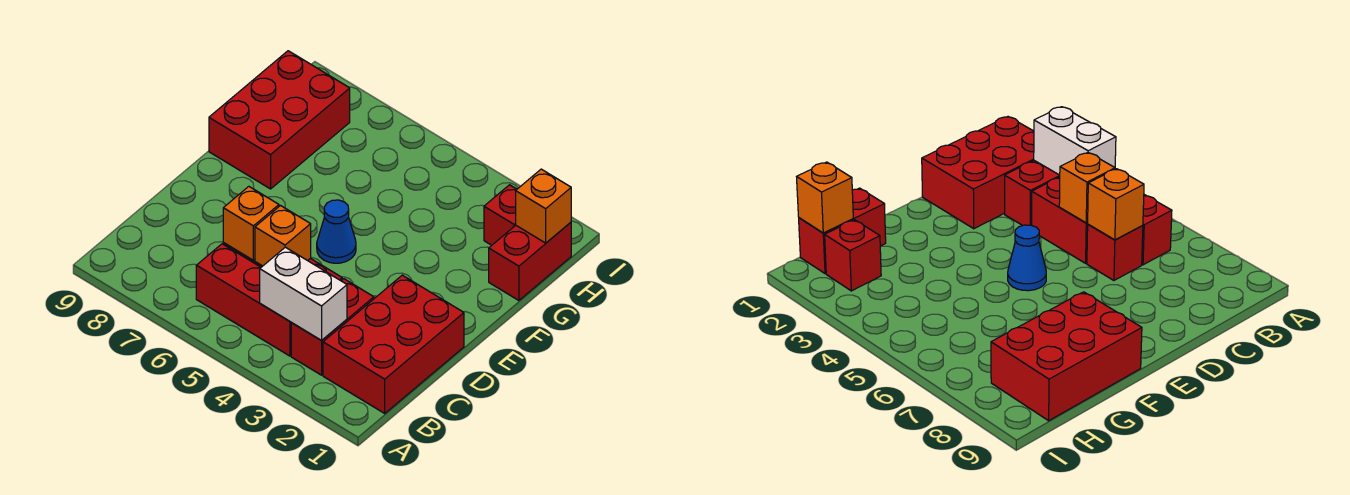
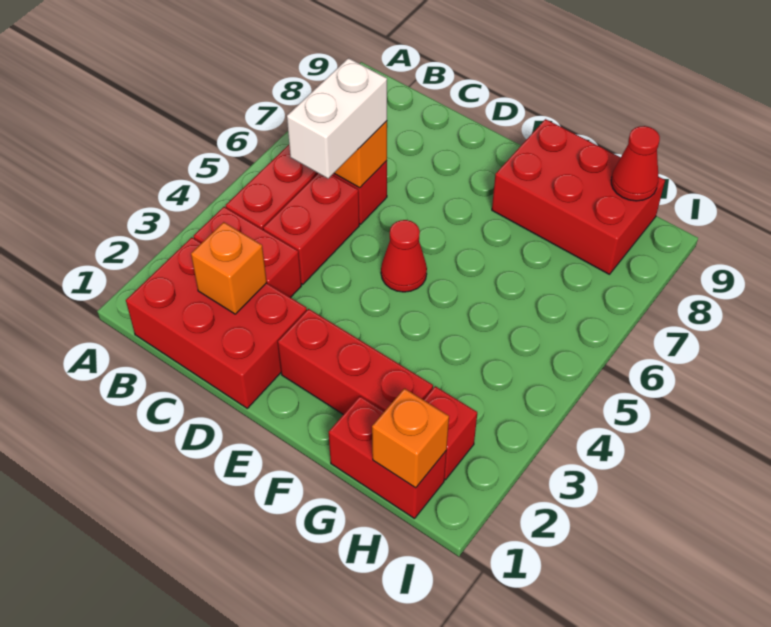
white 1x2 brick [260,247,347,341] -> white 1x2 brick moved to [287,58,387,178]
orange 1x1 brick [255,206,311,266] -> orange 1x1 brick moved to [191,222,267,314]
none -> red 1x3 brick [278,309,433,415]
blue 1x1 cone [317,200,356,263] -> red 1x1 cone [381,220,427,292]
none -> red 1x1 cone [611,126,660,201]

